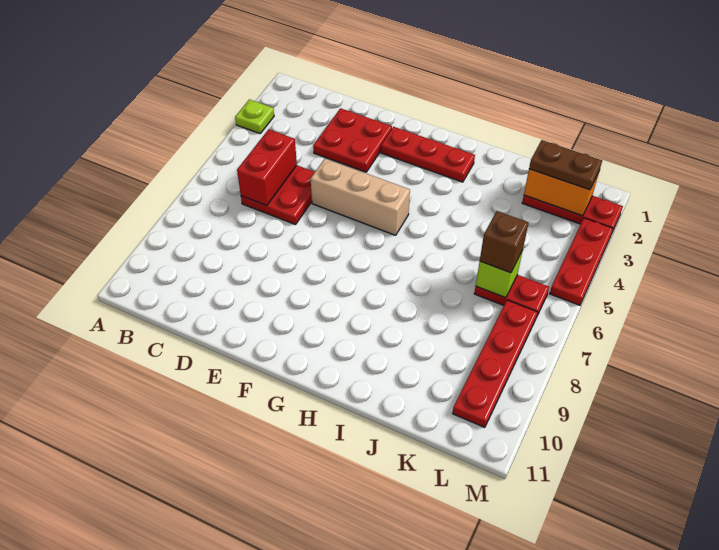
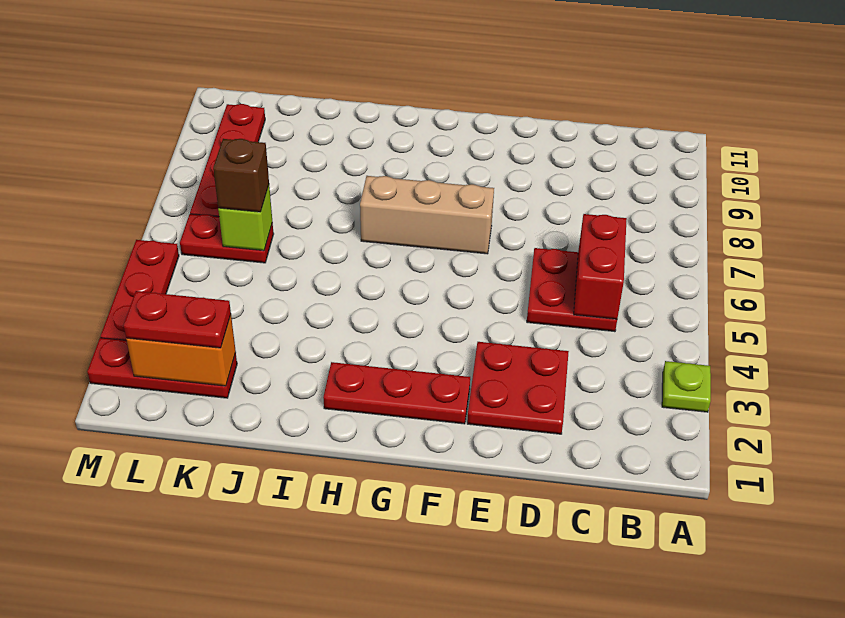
tan 1x3 brick [311,159,410,235] -> tan 1x3 brick moved to [360,176,494,254]
brown 1x2 plate [529,140,602,190] -> red 1x2 plate [124,291,231,348]

